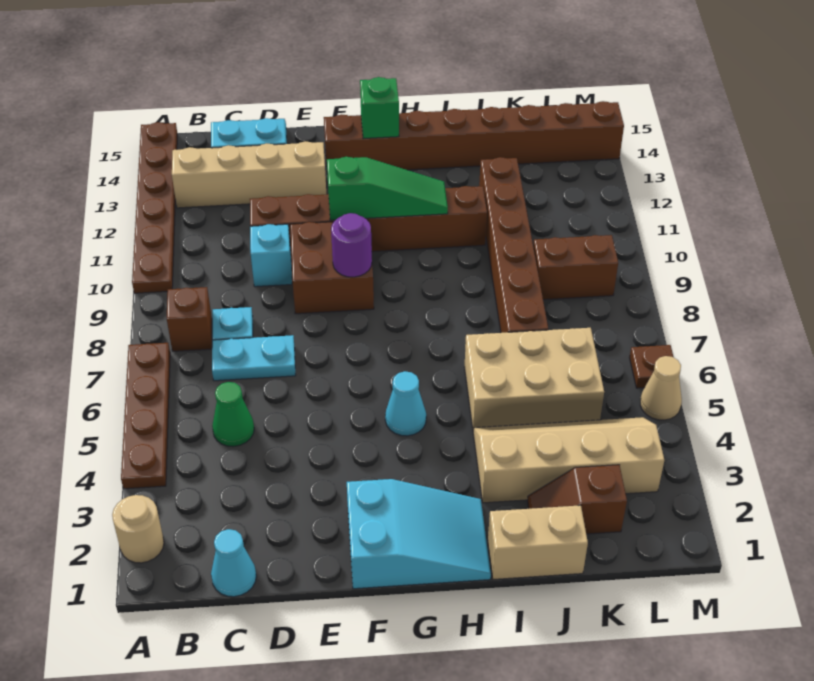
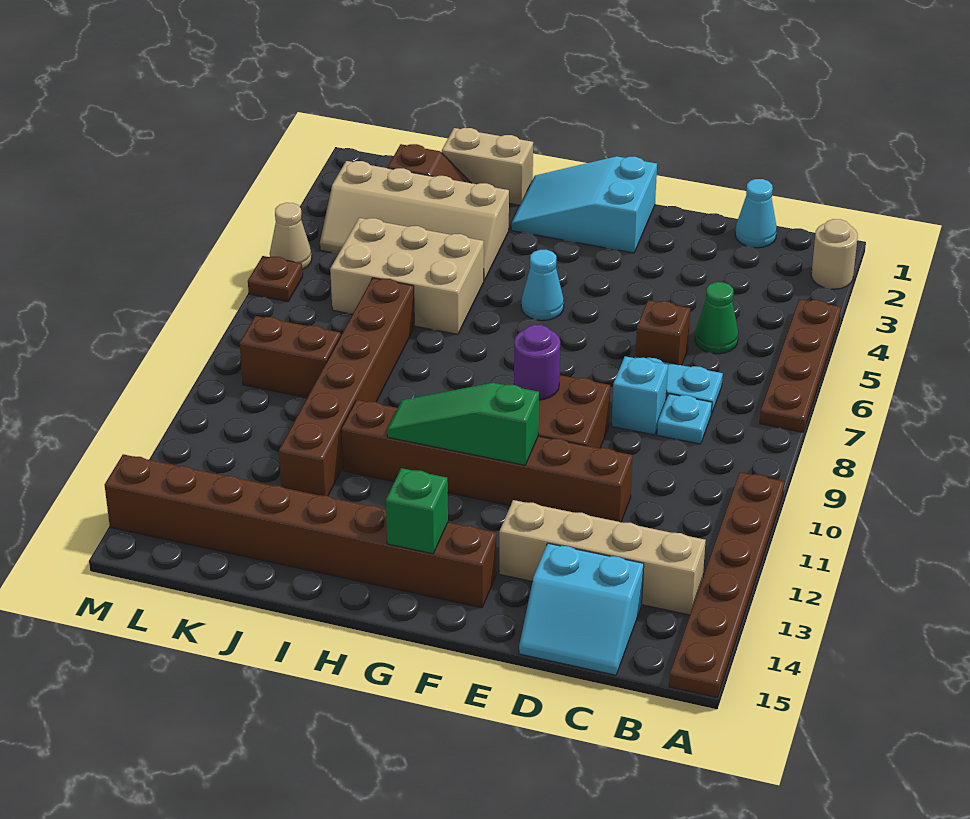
brown 1x1 brick [167,287,212,351] -> brown 1x1 brick moved to [636,300,690,365]
cyan 1x1 brick [250,224,292,287] -> cyan 1x1 brick moved to [611,356,668,435]

